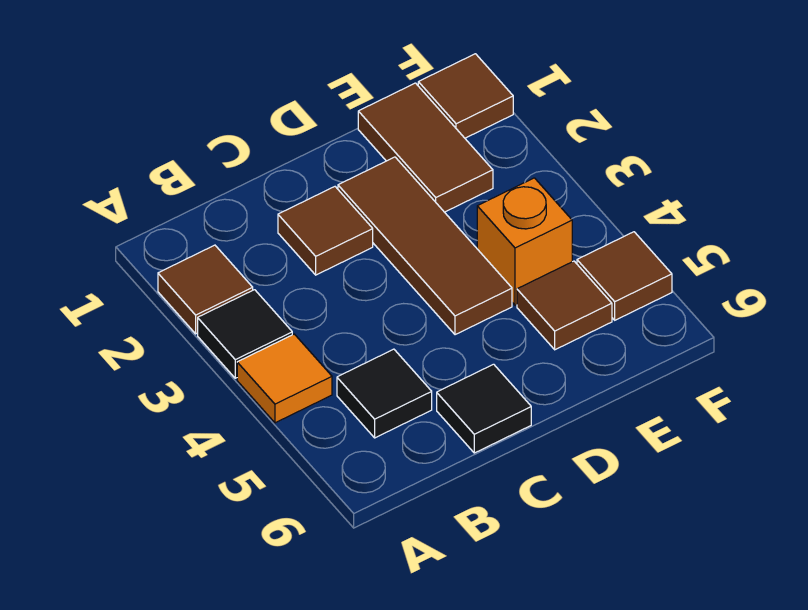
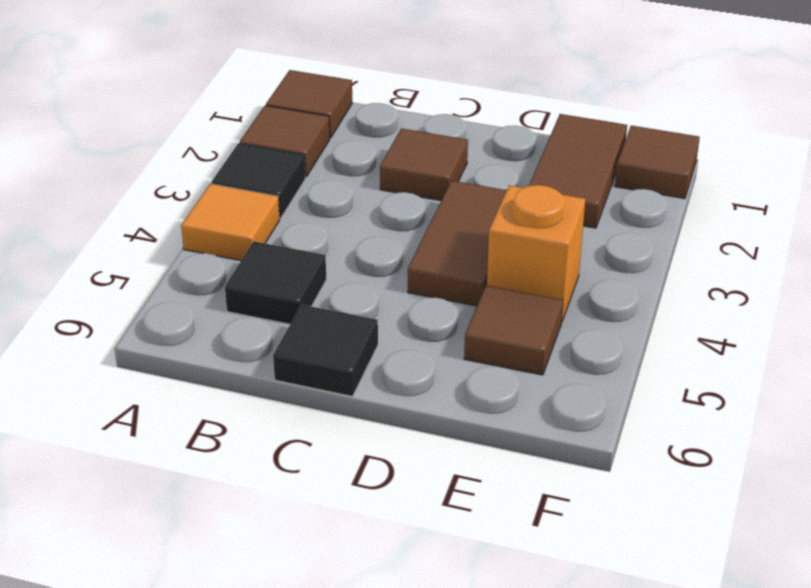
brown 1x3 tile [338,157,512,335] -> brown 1x2 tile [408,181,507,306]
brown 1x1 tile [577,232,672,320] -> brown 1x1 tile moved to [266,70,352,138]

